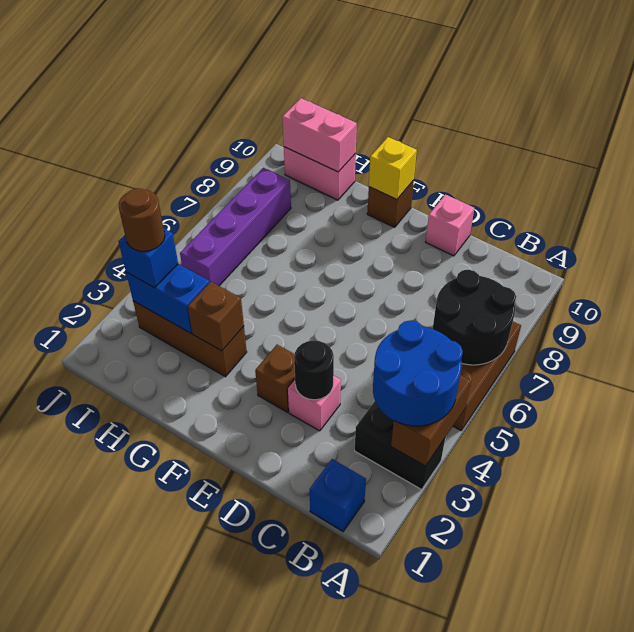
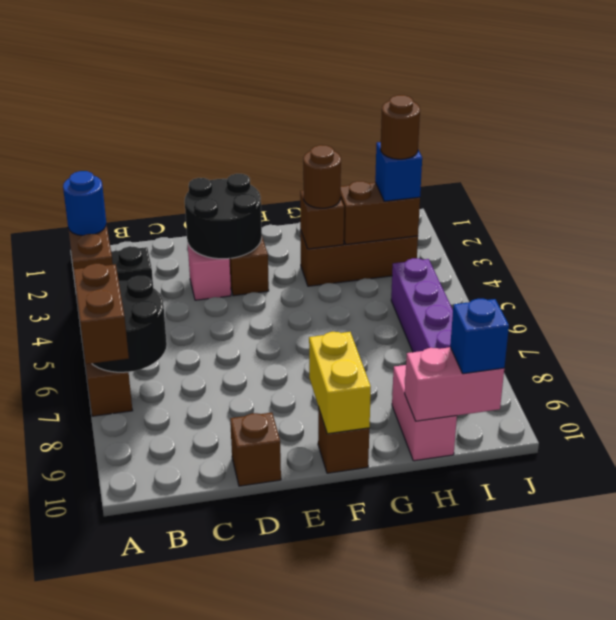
blue 2x2 round brick [373,321,463,426] -> blue 1x1 round brick [63,171,106,236]
none -> brown 1x2 brick [74,264,129,364]
blue 1x1 brick [310,459,366,531] -> blue 1x1 brick moved to [450,299,509,374]
black 1x1 round brick [294,340,334,400] -> black 2x2 round brick [185,174,262,259]
pink 1x1 brick [426,195,474,256] -> brown 1x1 brick [230,413,281,486]
yellow 1x1 brick [369,137,417,199] -> yellow 1x2 brick [309,332,371,434]
none -> brown 1x1 round brick [303,145,341,208]
blue 1x2 brick [126,264,209,333] -> brown 1x2 brick [341,181,420,244]
pink 1x2 brick [284,147,356,200] -> pink 1x2 brick turned to [392,365,457,461]

